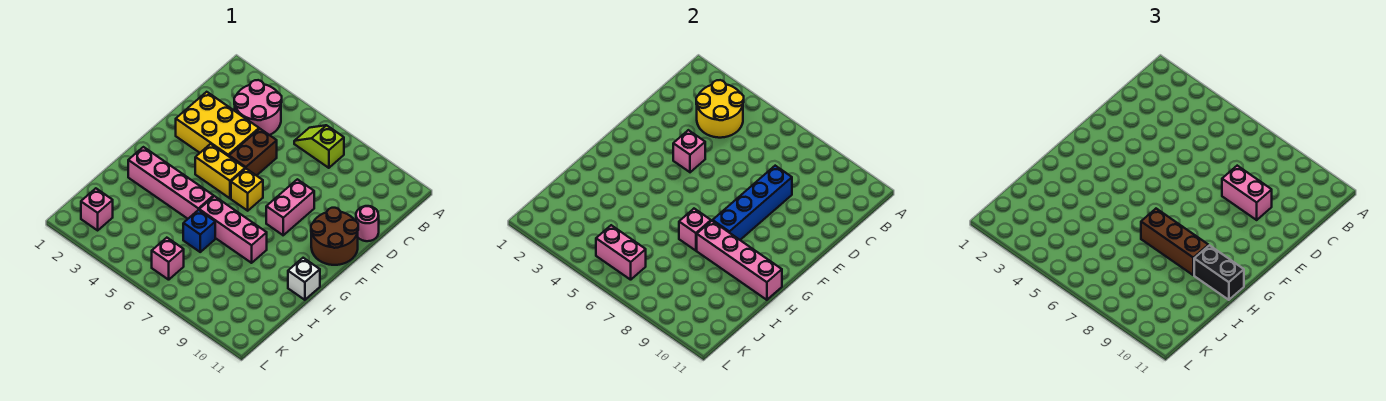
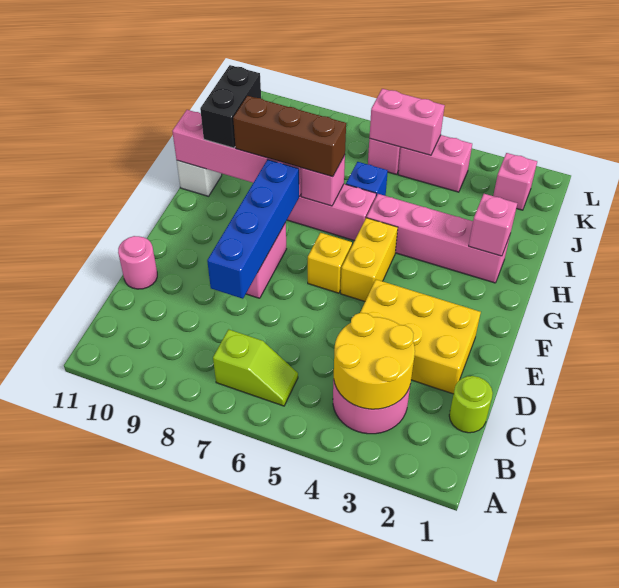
none -> lime 1x1 round brick [449,376,493,433]
brown 1x2 brick [229,129,277,176] -> none
pink 1x2 brick [1222,166,1272,220] -> pink 1x2 brick moved to [398,135,472,192]
pink 1x1 brick [673,130,705,172] -> pink 1x1 brick moved to [469,194,517,256]
brown 2x2 round brick [311,208,358,265] -> none
yellow 1x2 brick [195,144,245,198] -> yellow 1x2 brick turned to [341,218,398,301]
black 1x2 brick [1194,245,1244,300] -> black 1x2 brick turned to [200,65,261,148]

